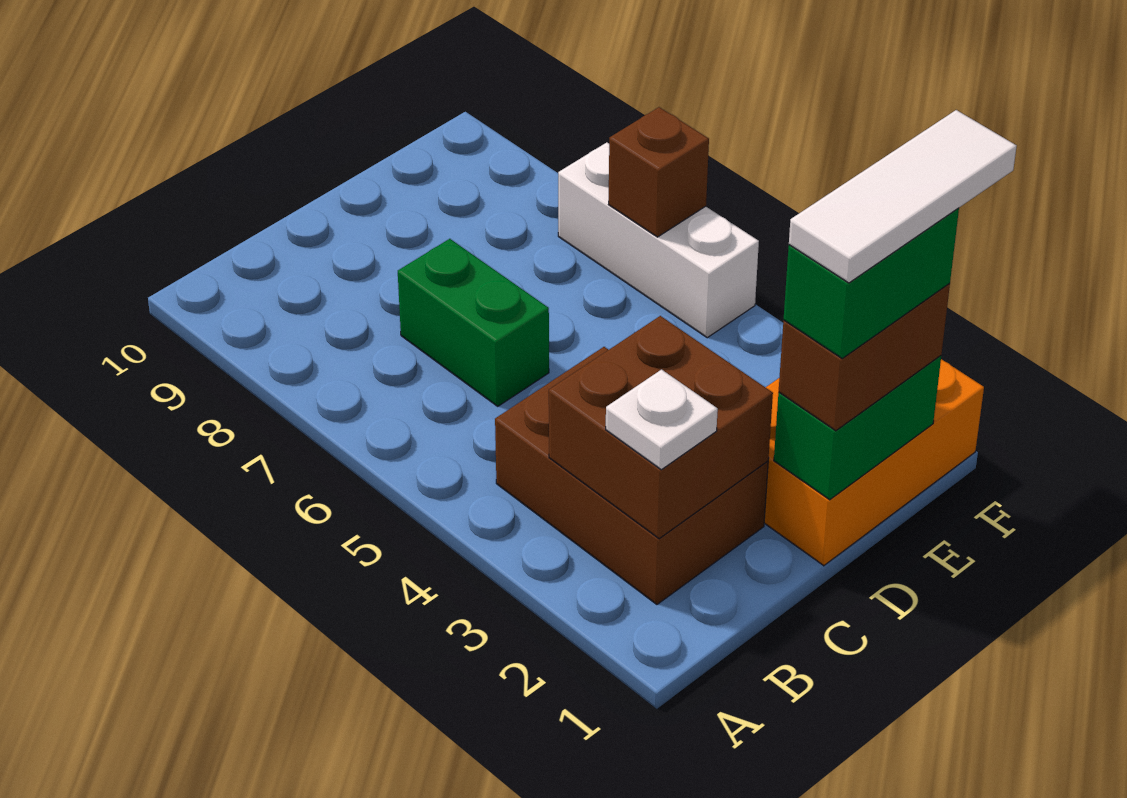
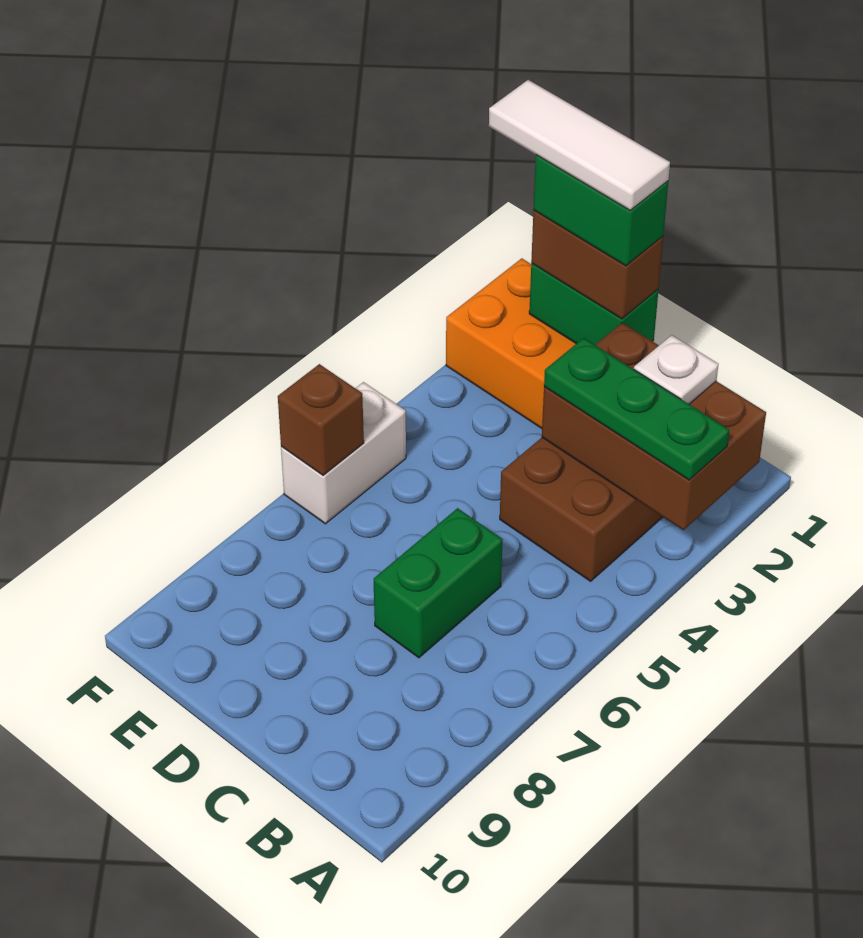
none -> green 1x3 plate [544,338,729,480]
brown 2x2 brick [549,316,773,539] -> brown 2x3 brick [542,323,766,530]
white 1x3 brick [558,142,759,338] -> white 1x2 brick [281,382,406,524]

